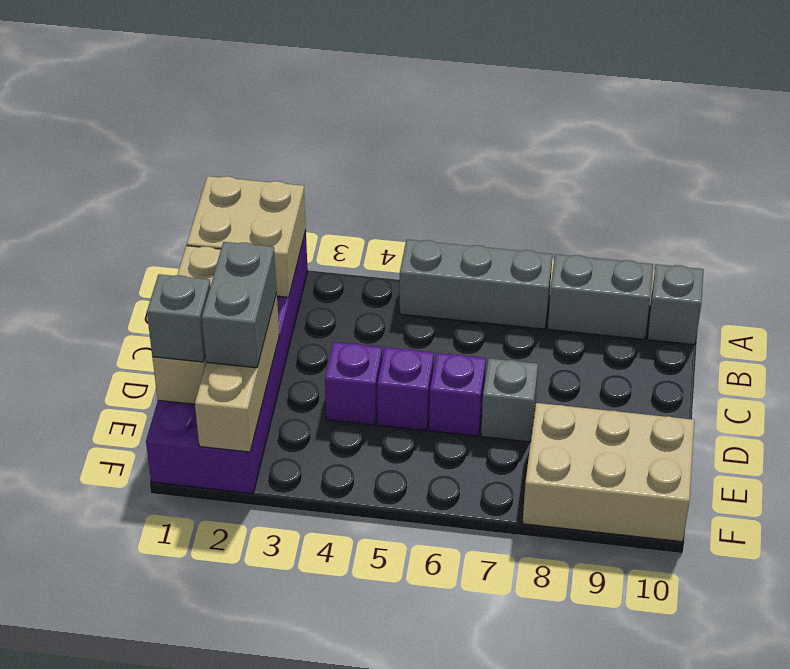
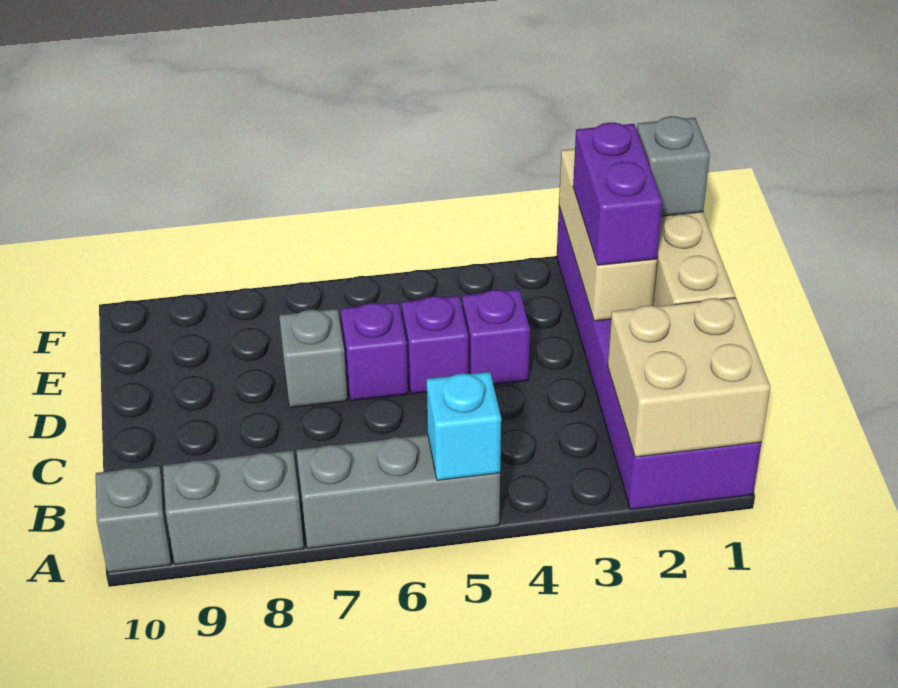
none -> cyan 1x1 brick [427,372,501,480]
grey 1x2 brick [202,242,277,368] -> purple 1x2 brick [573,123,662,265]
tan 2x3 brick [523,403,694,542] -> none

